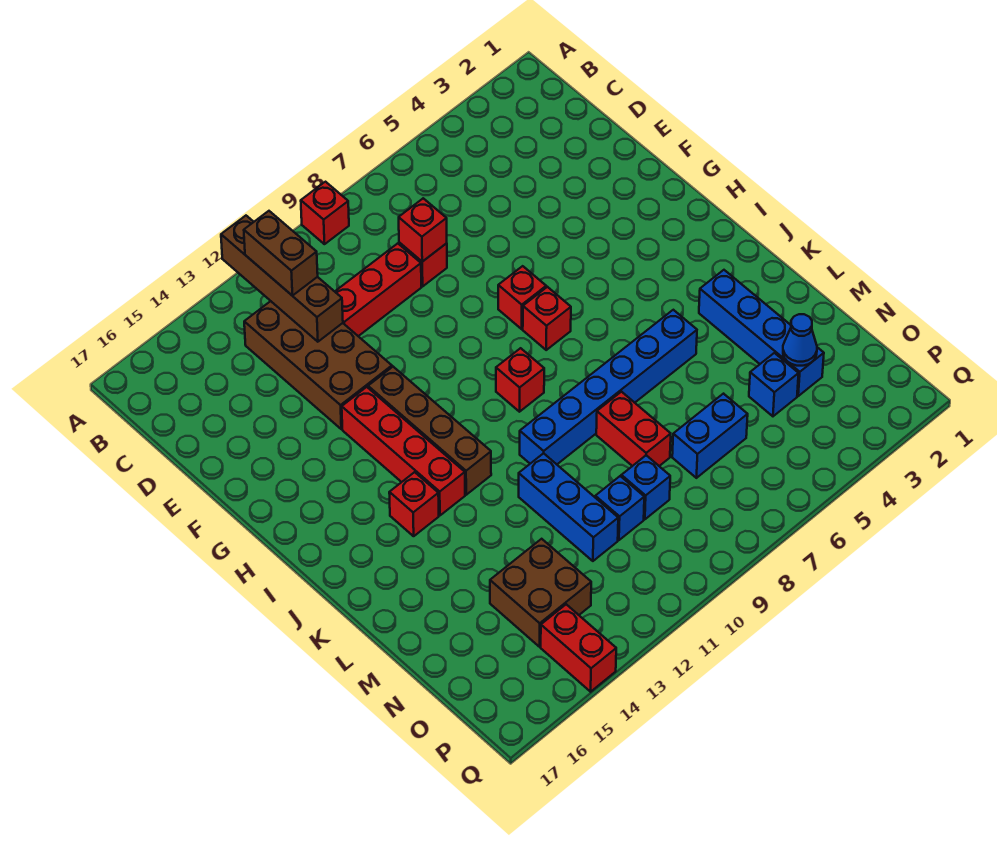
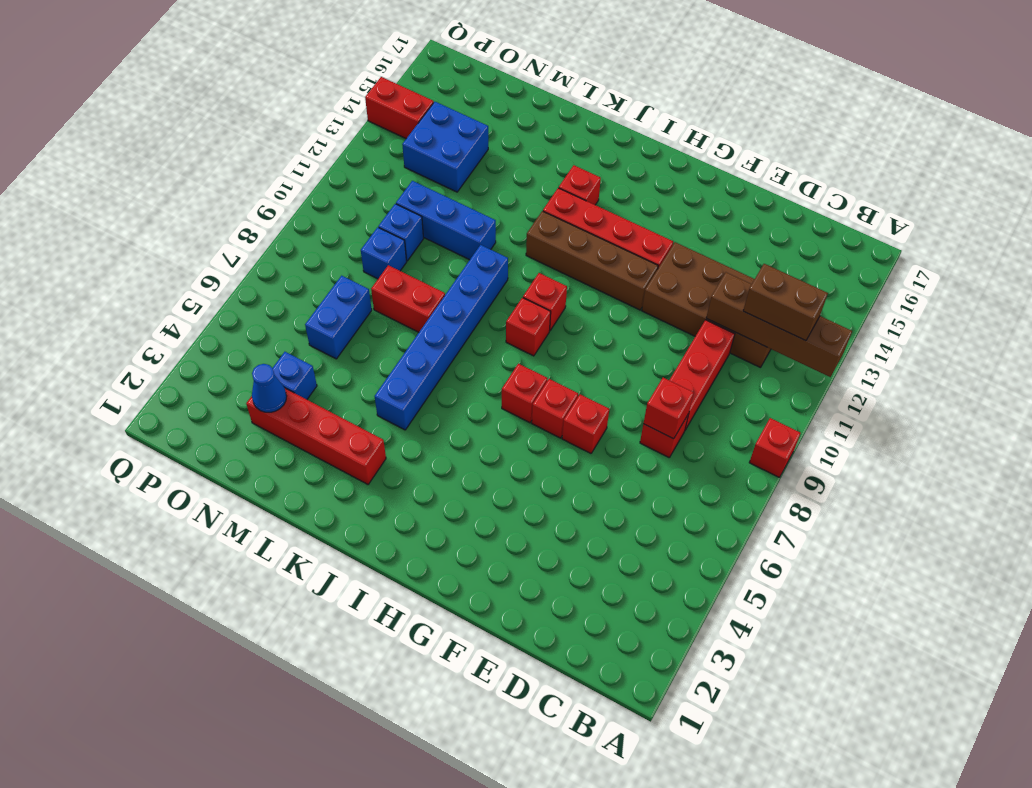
none -> red 1x1 brick [562,394,609,453]
none -> red 1x1 brick [523,273,567,331]
blue 1x4 brick [699,270,824,396] -> red 1x4 brick [246,388,386,484]
brown 2x2 brick [490,539,591,647] -> blue 2x2 brick [402,102,488,192]

